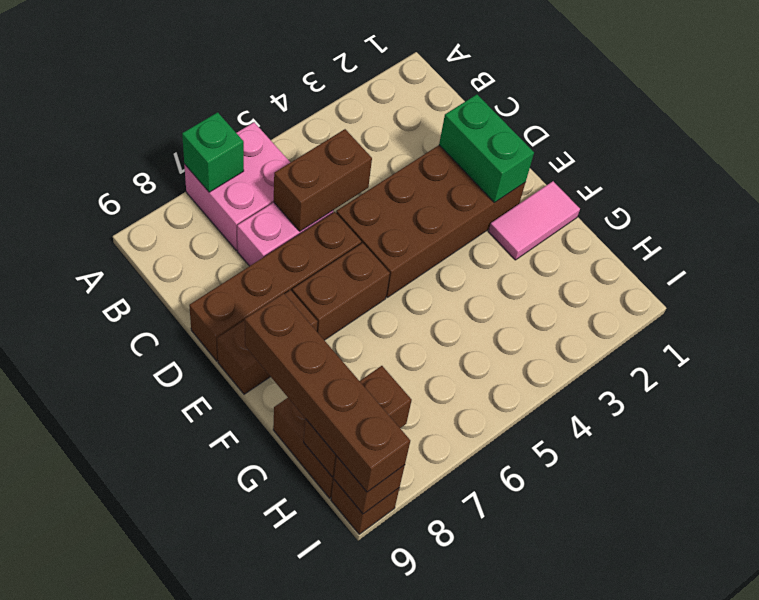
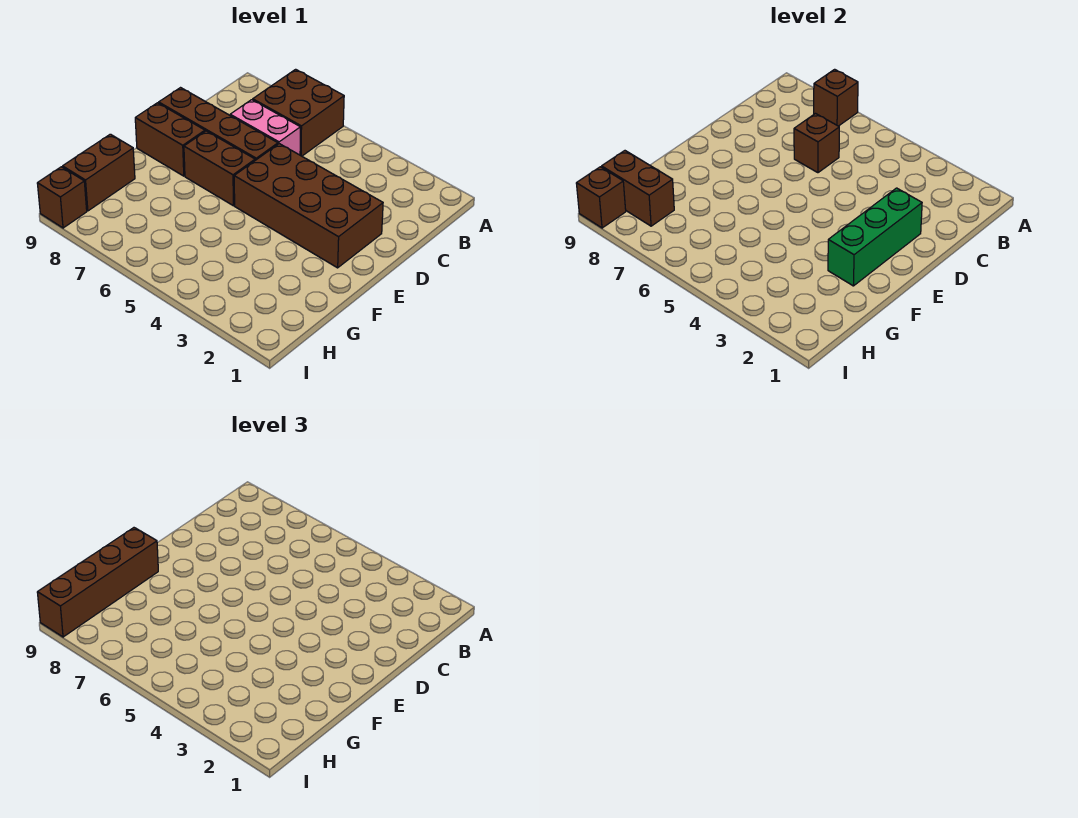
pink 2x2 brick [184,122,290,251] -> brown 2x2 brick [253,69,344,156]
green 1x1 brick [182,112,244,192] -> brown 1x1 brick [814,69,858,126]
brown 1x2 brick [274,129,372,231] -> brown 1x1 brick [794,114,839,173]
green 1x2 brick [439,94,534,202] -> green 1x3 brick [828,188,922,286]
pink 1x2 tile [489,181,580,260] -> none

